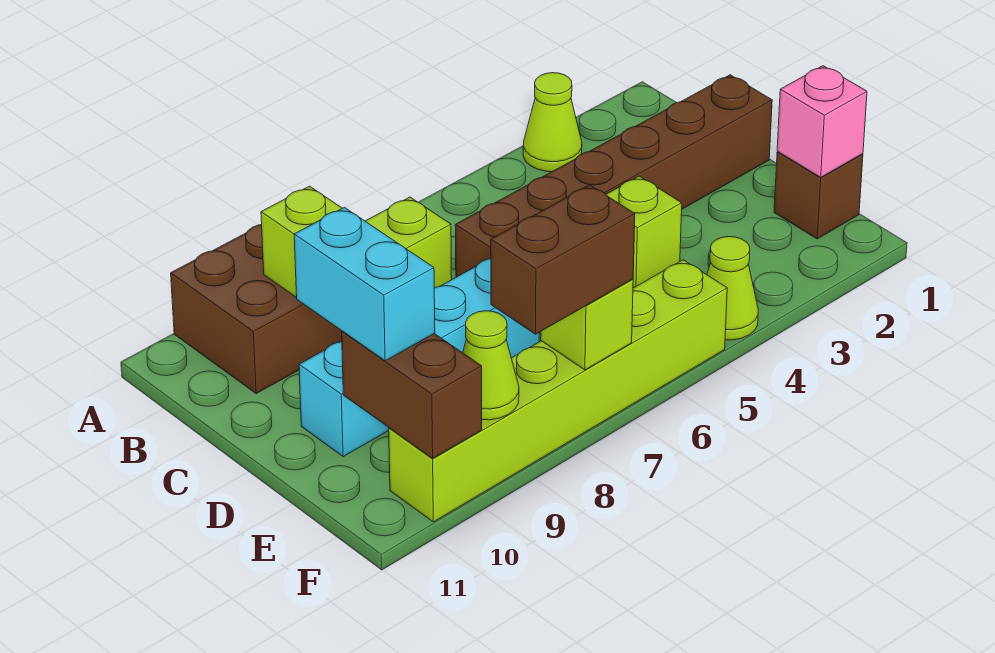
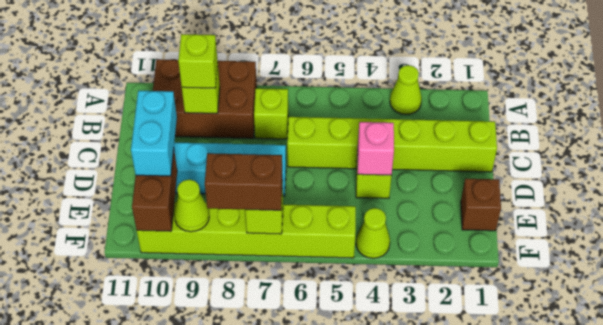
none -> lime 1x1 brick [178,34,218,88]
brown 1x6 brick [455,75,772,277] -> lime 1x6 brick [287,117,497,172]
pink 1x1 brick [777,66,867,177] -> pink 1x1 brick moved to [358,122,394,175]

